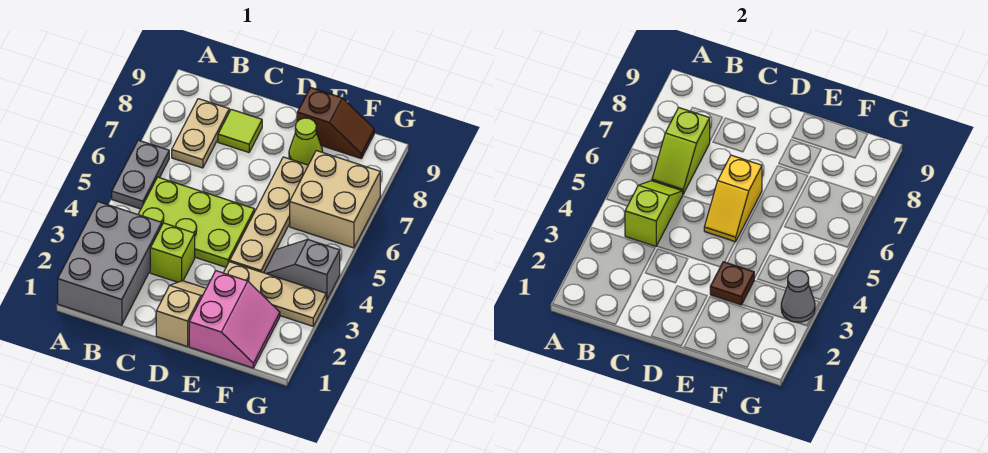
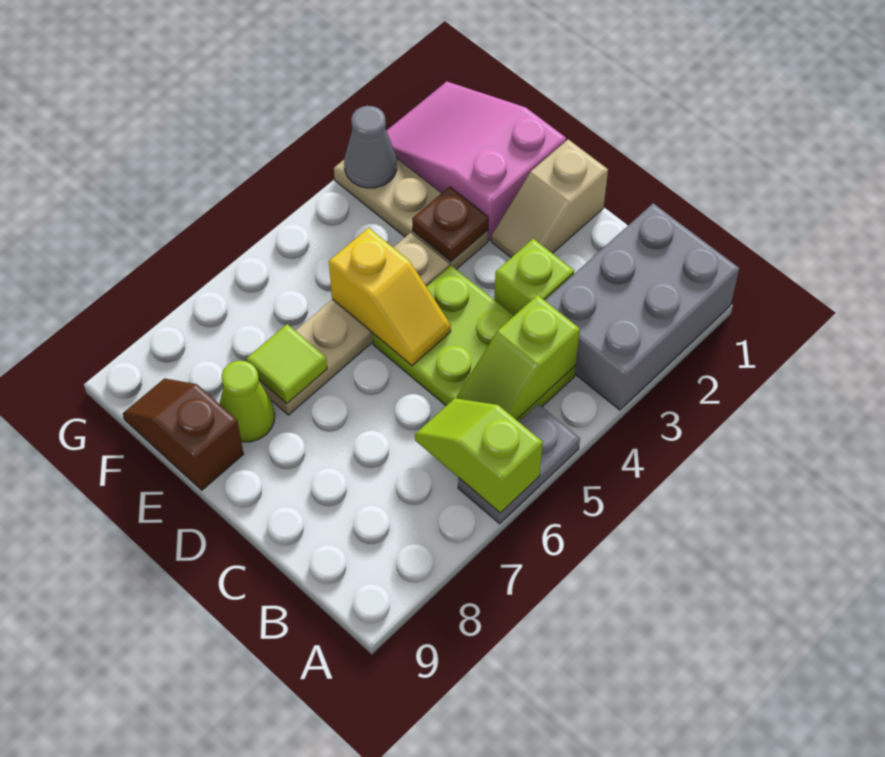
lime 1x2 slope [652,107,710,194] -> lime 1x2 slope turned to [415,398,543,513]
tan 1x2 plate [172,99,229,168] -> none
lime 1x1 tile [218,109,262,152] -> lime 1x1 tile moved to [247,324,327,403]
yellow 1x2 slope [704,155,762,242] -> yellow 1x2 slope turned to [329,228,451,366]
pink 2x2 slope [189,271,280,368] -> pink 2x3 slope [387,82,566,240]
grey 1x2 slope [264,240,340,300] -> none
tan 2x2 brick [290,151,380,248] -> none

